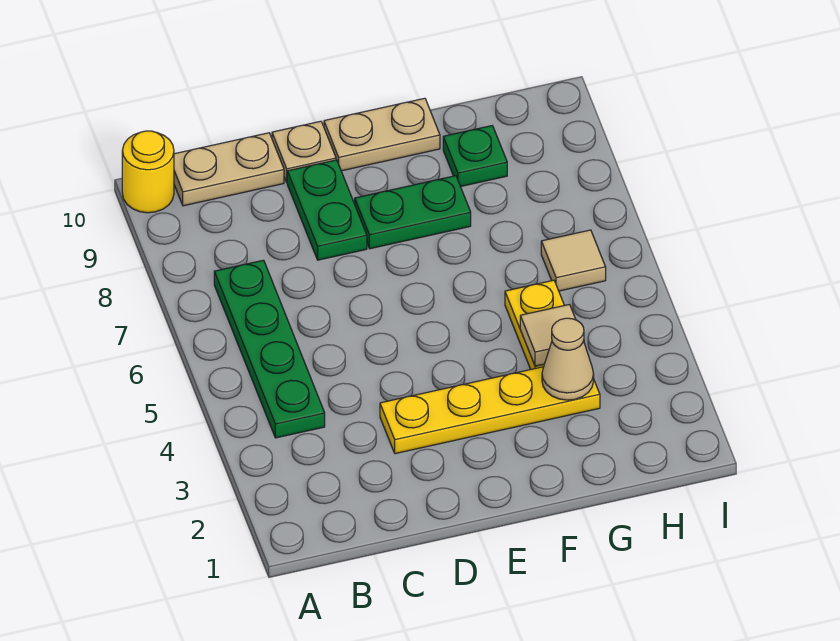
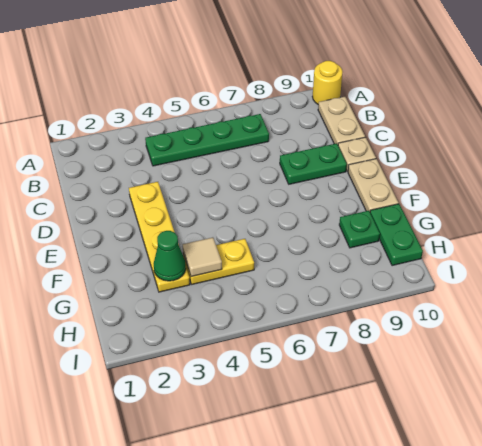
green 1x2 plate [355,176,471,249] -> green 1x2 plate moved to [370,204,423,266]
tan 1x1 cone [542,318,594,400] -> green 1x1 cone [154,231,186,281]
tan 1x1 tile [541,230,606,291] -> none

